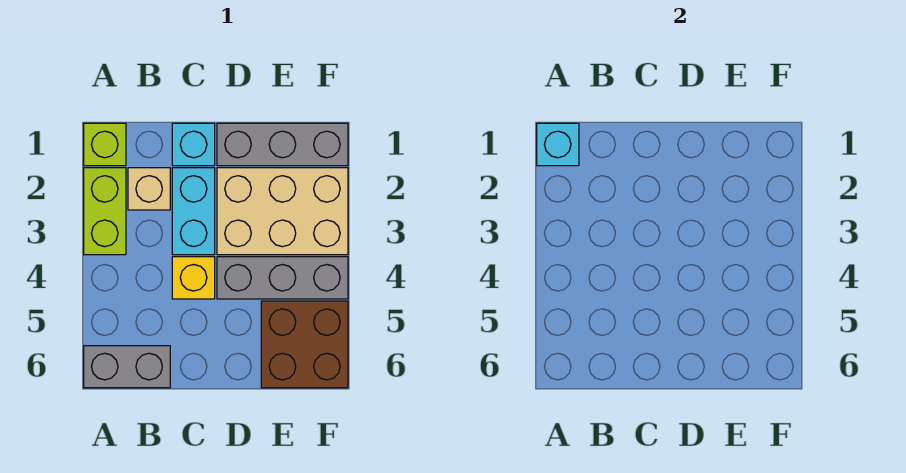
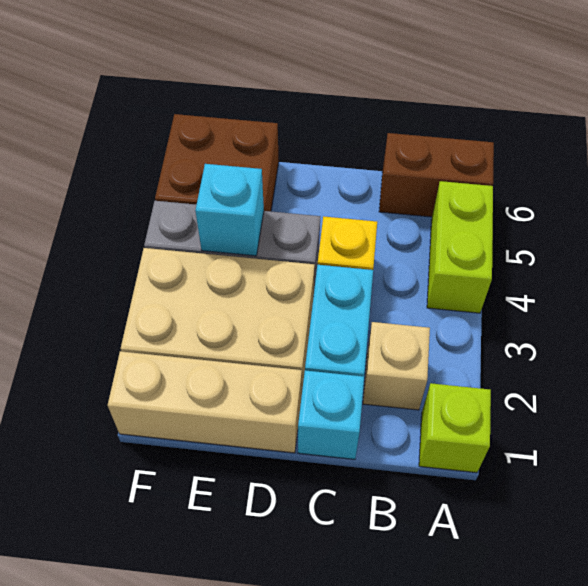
cyan 1x1 brick [537,123,579,166] -> cyan 1x1 brick moved to [195,164,264,256]
lime 1x2 brick [84,168,126,255] -> lime 1x2 brick moved to [427,181,493,313]
grey 1x2 brick [84,346,170,388] -> brown 1x2 brick [379,133,494,217]
grey 1x3 brick [217,123,348,166] -> tan 1x3 brick [108,351,302,453]

